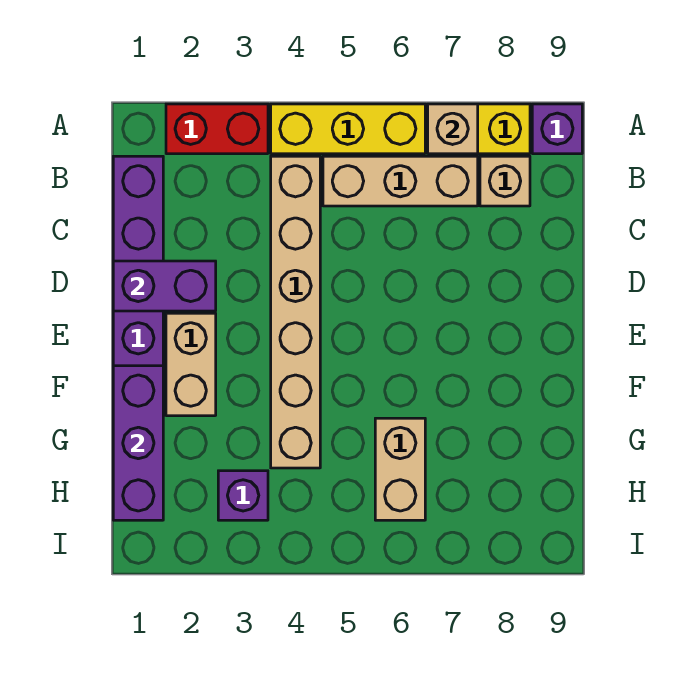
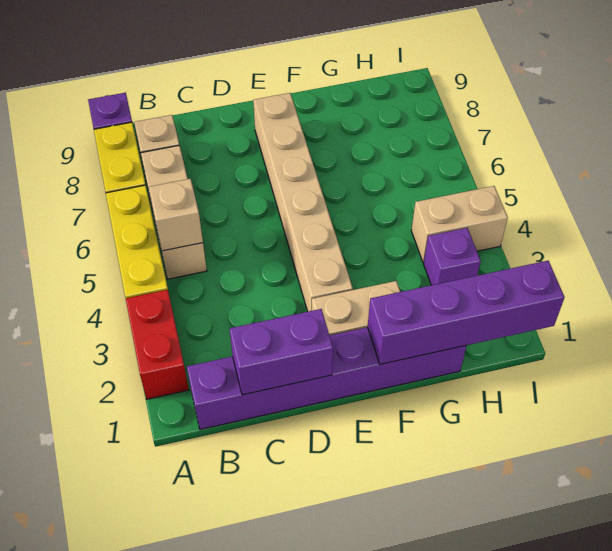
tan 1x1 brick [428,104,478,154] -> tan 1x1 brick moved to [149,179,203,251]
tan 1x6 brick [271,156,320,468] -> tan 1x6 brick turned to [253,93,353,312]
purple 1x2 brick [113,261,216,311] -> purple 1x2 brick turned to [230,309,333,395]
purple 1x3 brick [113,366,163,520] -> purple 1x4 brick [368,261,565,364]
tan 1x2 brick [375,418,425,520] -> tan 1x2 brick moved to [411,186,508,263]

